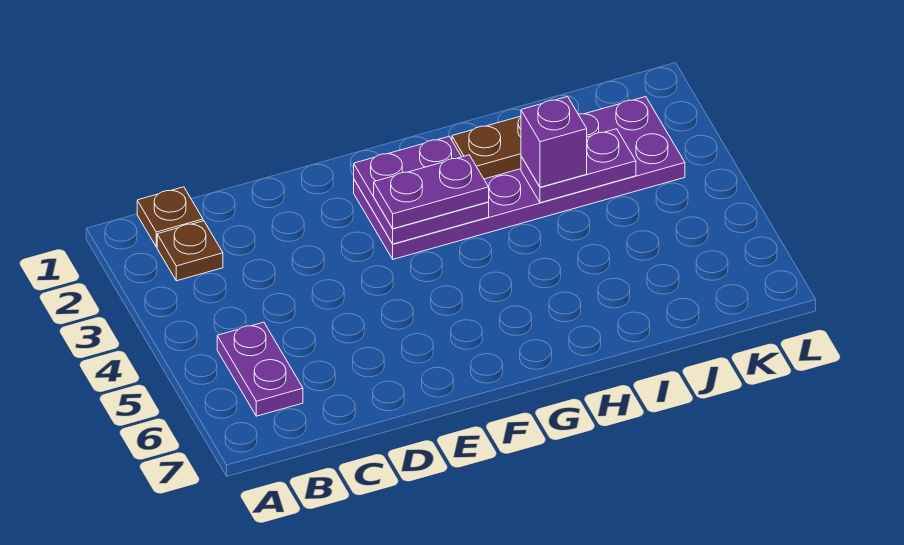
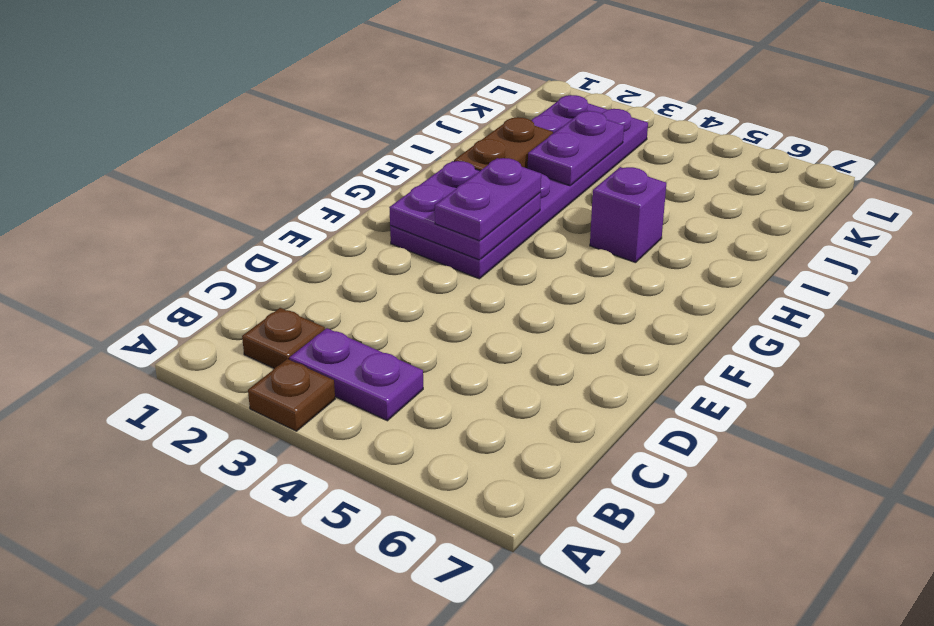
brown 1x1 plate [137,187,203,247] -> brown 1x1 plate moved to [248,359,335,431]
purple 1x2 plate [217,322,303,416] -> purple 1x2 plate moved to [289,328,423,421]
purple 1x1 brick [521,97,587,187] -> purple 1x1 brick moved to [590,167,666,263]

